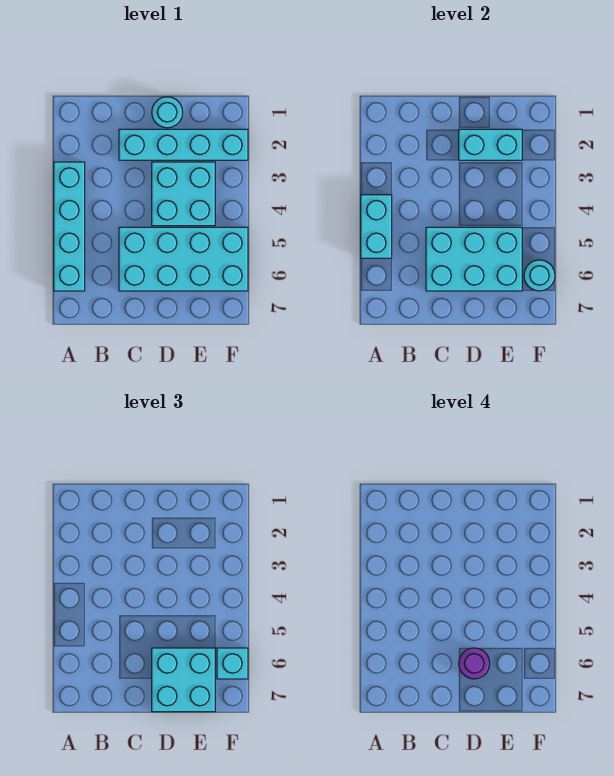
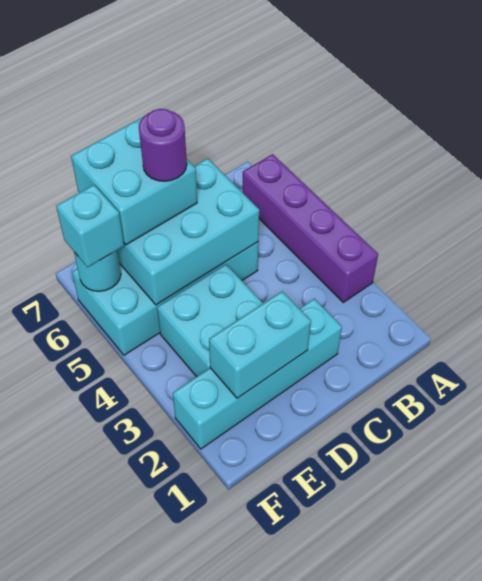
cyan 1x4 brick [54,162,85,291] -> purple 1x4 brick [243,154,378,302]
cyan 1x2 brick [361,195,392,258] -> none
cyan 1x1 round brick [152,97,183,128] -> none

